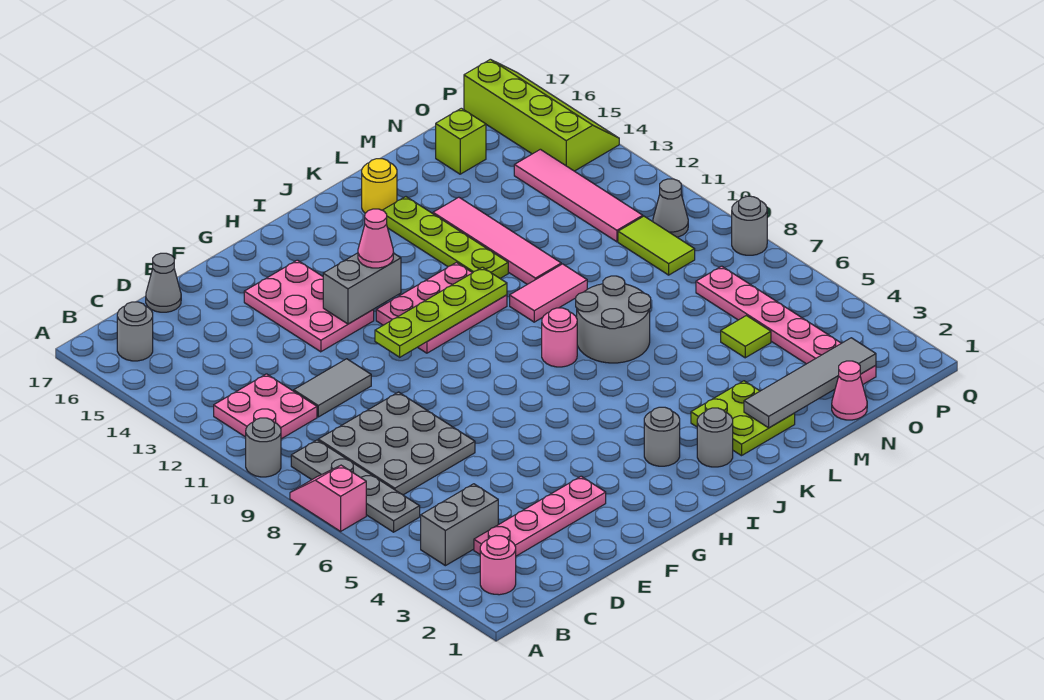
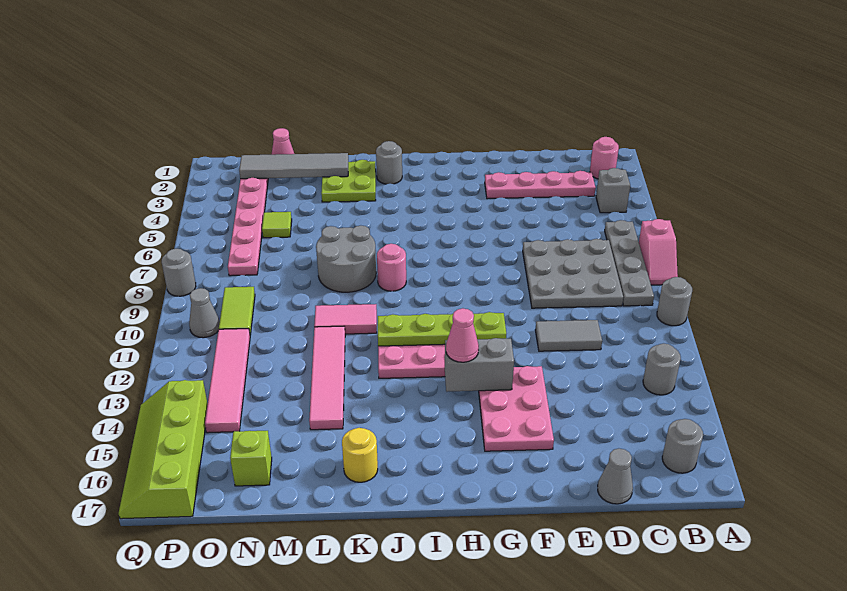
grey 1x2 brick [421,484,498,566] -> grey 1x1 brick [596,168,630,213]
pink 2x2 plate [214,374,317,439] -> none
grey 1x1 round brick [644,407,680,466] -> grey 1x1 round brick moved to [643,343,681,395]
lime 1x4 plate [383,197,508,278] -> none

